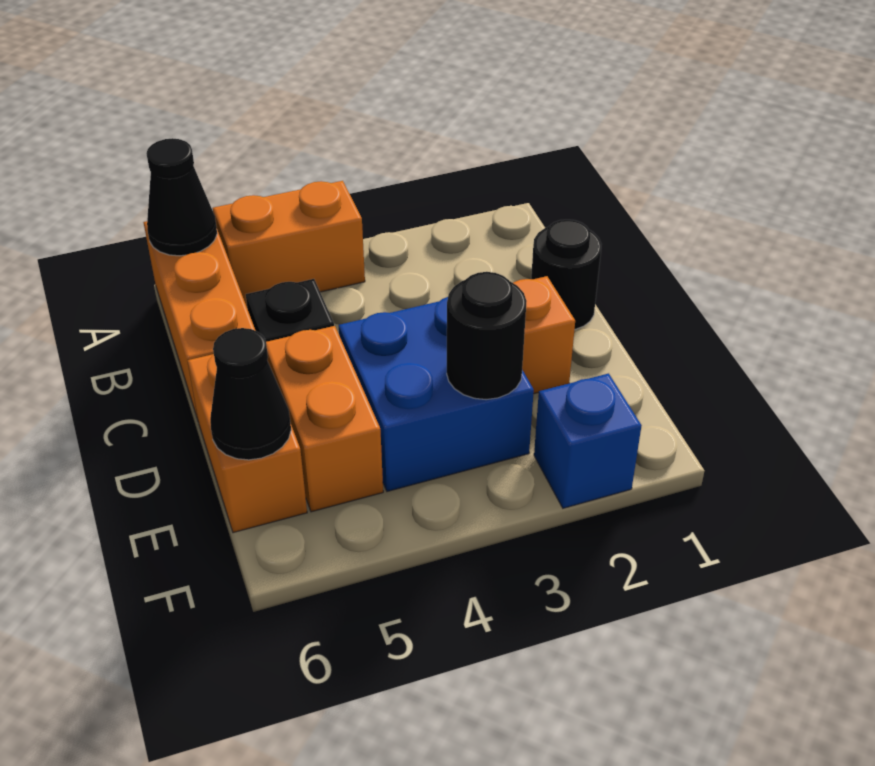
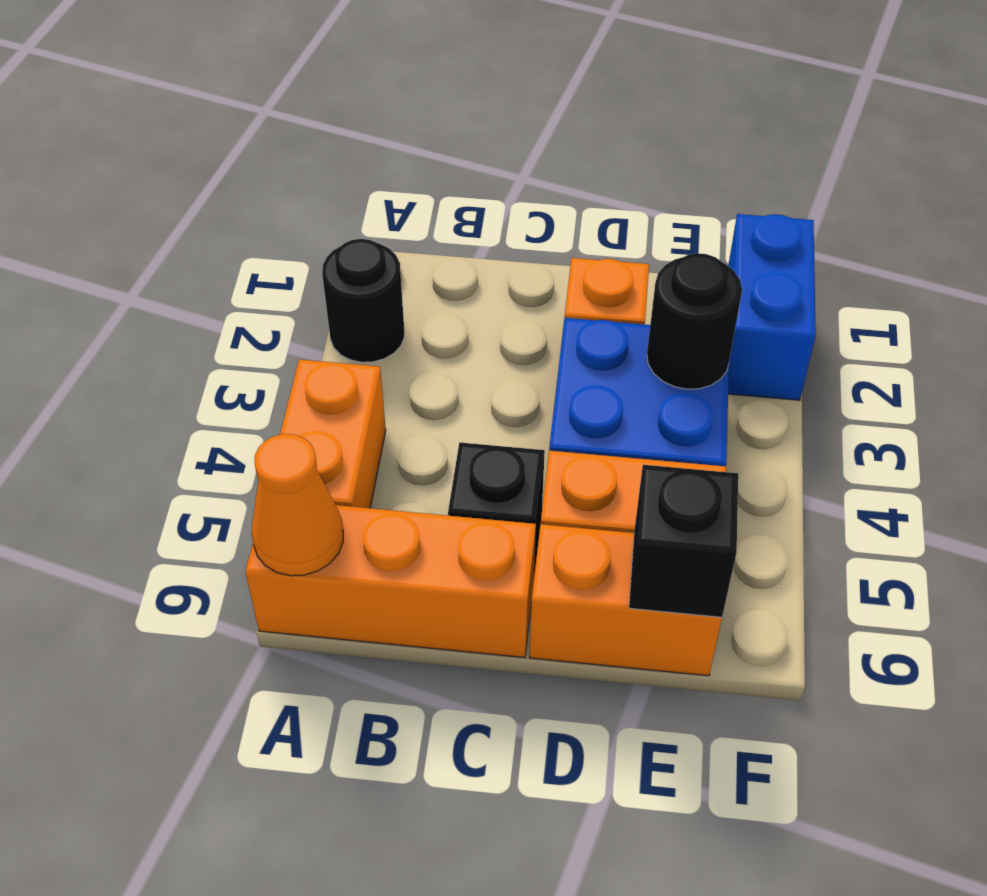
black 1x1 cone [146,138,217,256] -> orange 1x1 cone [252,434,343,576]
black 1x1 round brick [531,220,601,329] -> black 1x1 round brick moved to [322,239,404,362]
black 1x1 cone [210,328,291,460] -> black 1x1 brick [629,465,738,617]
blue 1x1 brick [534,373,642,508] -> blue 1x2 brick [728,214,816,400]

